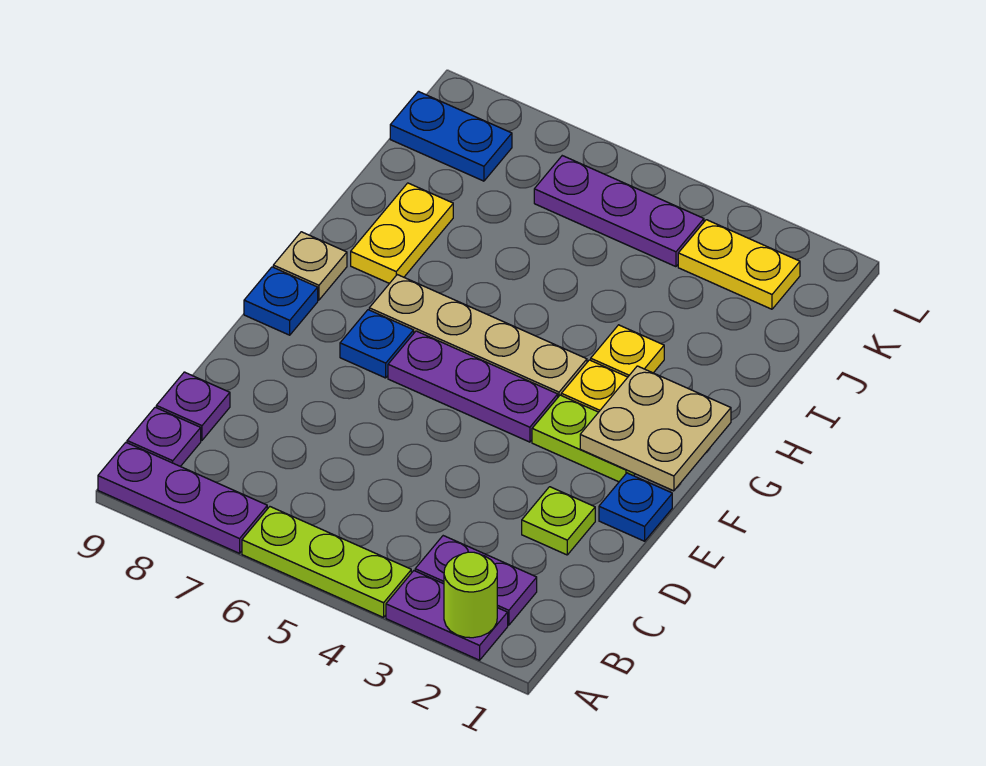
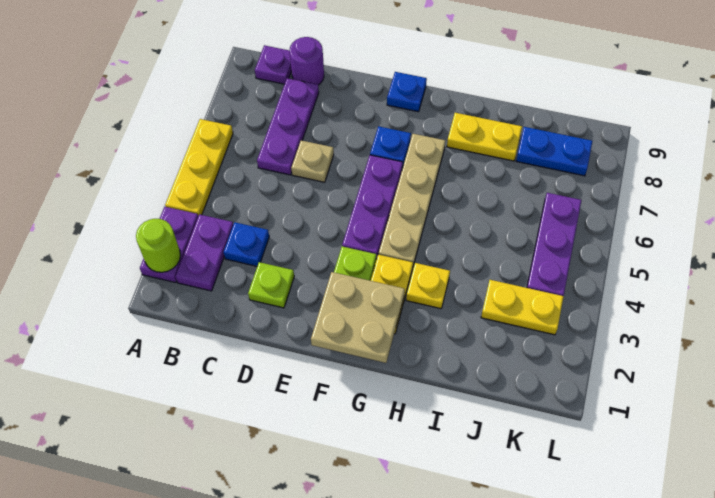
lime 1x3 plate [242,507,411,617] -> yellow 1x3 plate [165,119,233,216]
purple 1x3 plate [98,443,267,553] -> purple 1x3 plate moved to [257,78,319,175]
purple 1x1 plate [156,372,230,440] -> purple 1x1 round brick [289,37,324,85]
blue 1x1 plate [599,473,672,541] -> blue 1x1 plate moved to [224,222,269,266]
tan 1x1 plate [273,232,347,300] -> tan 1x1 plate moved to [291,140,334,182]
yellow 1x2 plate [678,220,800,309] -> yellow 1x2 plate turned to [481,280,564,335]
blue 1x2 plate [390,91,512,181] -> blue 1x2 plate turned to [516,127,592,176]

